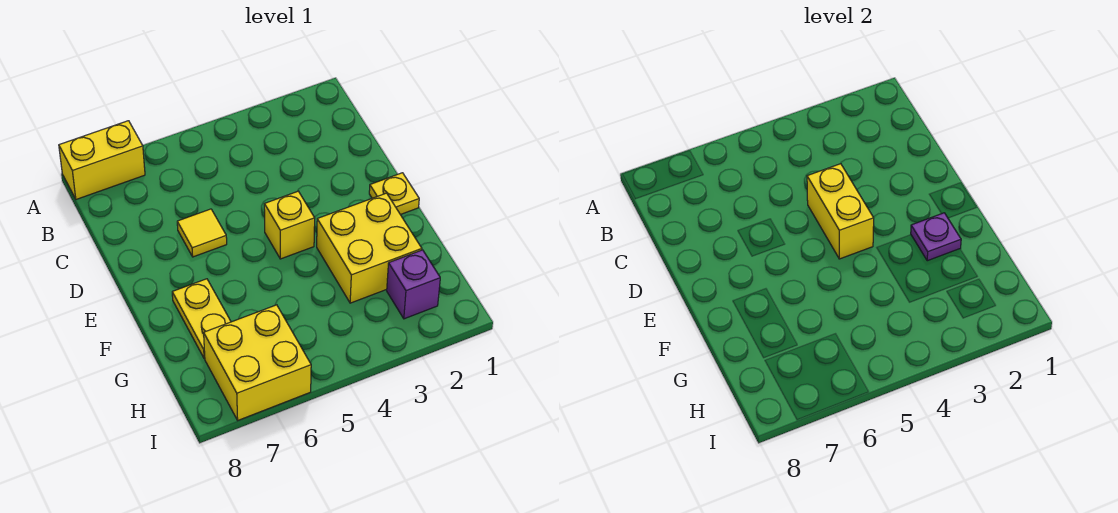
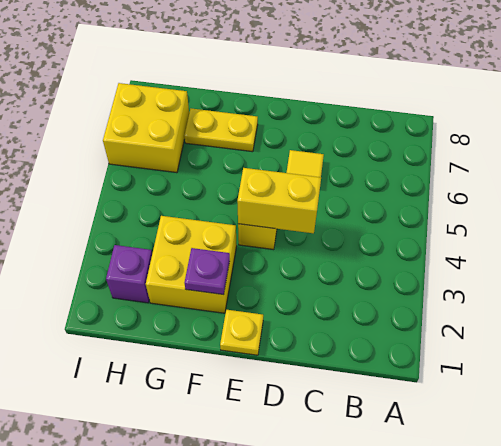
yellow 1x2 brick [59,121,145,199] -> none

